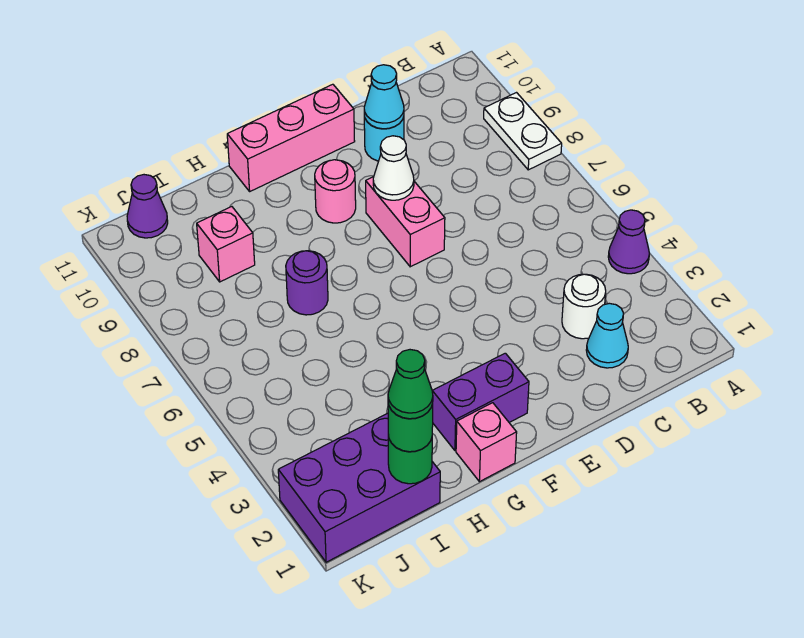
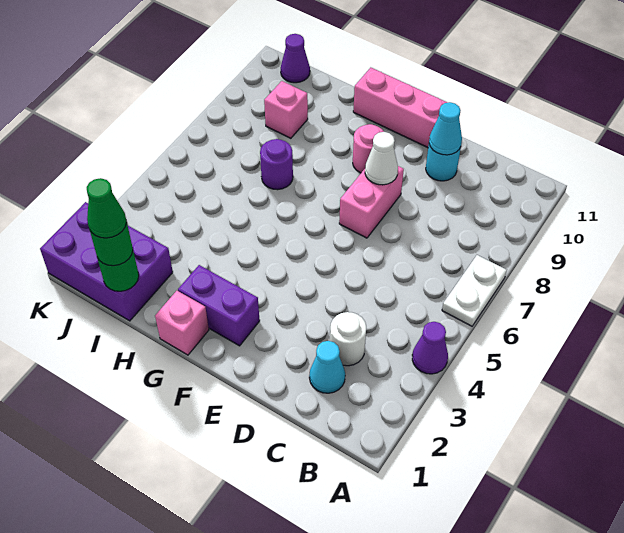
white 1x2 plate [484,93,562,170] -> white 1x2 plate moved to [442,255,507,326]

